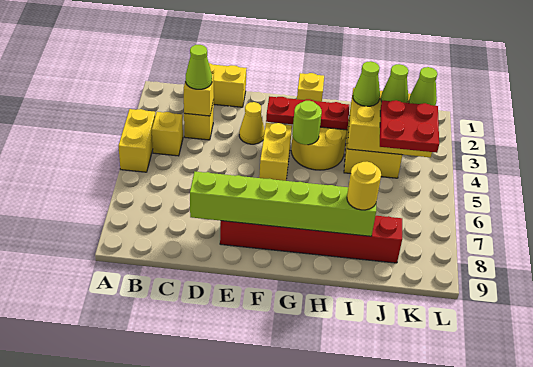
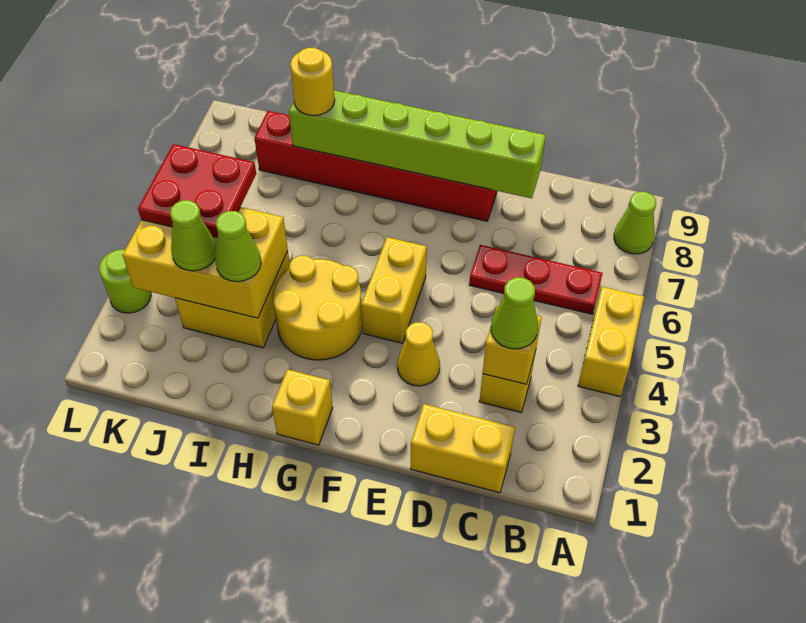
yellow 1x1 brick [152,112,183,156] -> none
red 1x3 plate [266,97,349,130] -> red 1x3 plate moved to [469,245,603,314]
lime 1x1 round brick [292,101,322,145] -> lime 1x1 round brick moved to [99,249,151,313]
lime 1x1 cone [409,67,437,106] -> lime 1x1 cone moved to [614,192,656,254]

